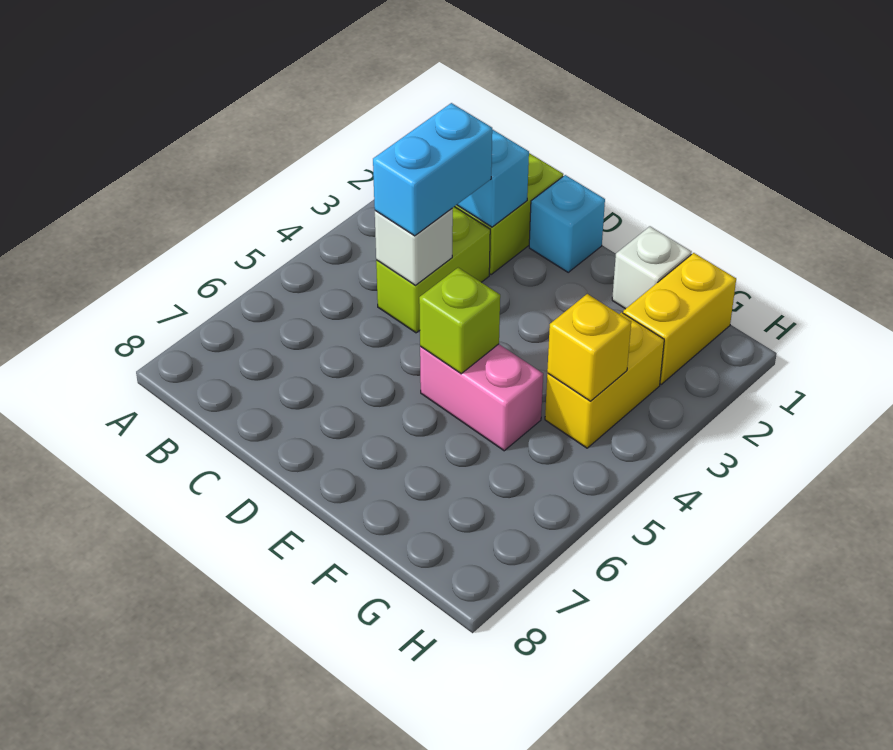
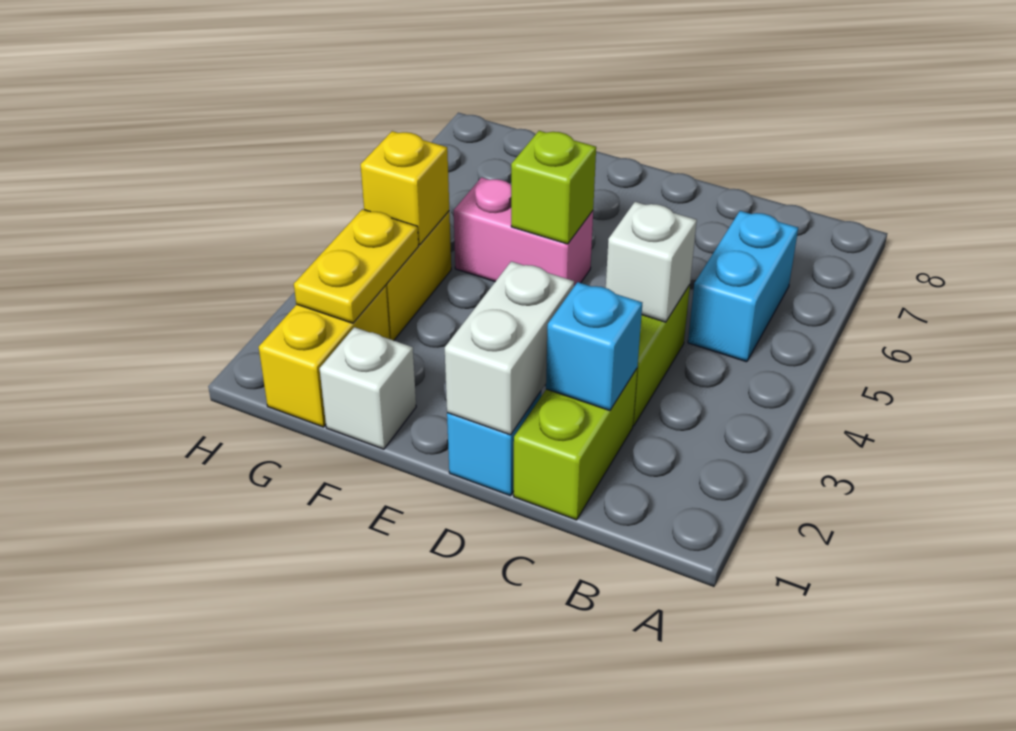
cyan 1x2 brick [373,103,492,236] -> cyan 1x2 brick moved to [688,211,798,362]
none -> white 1x2 brick [445,261,574,435]
none -> yellow 1x2 plate [294,209,419,323]

